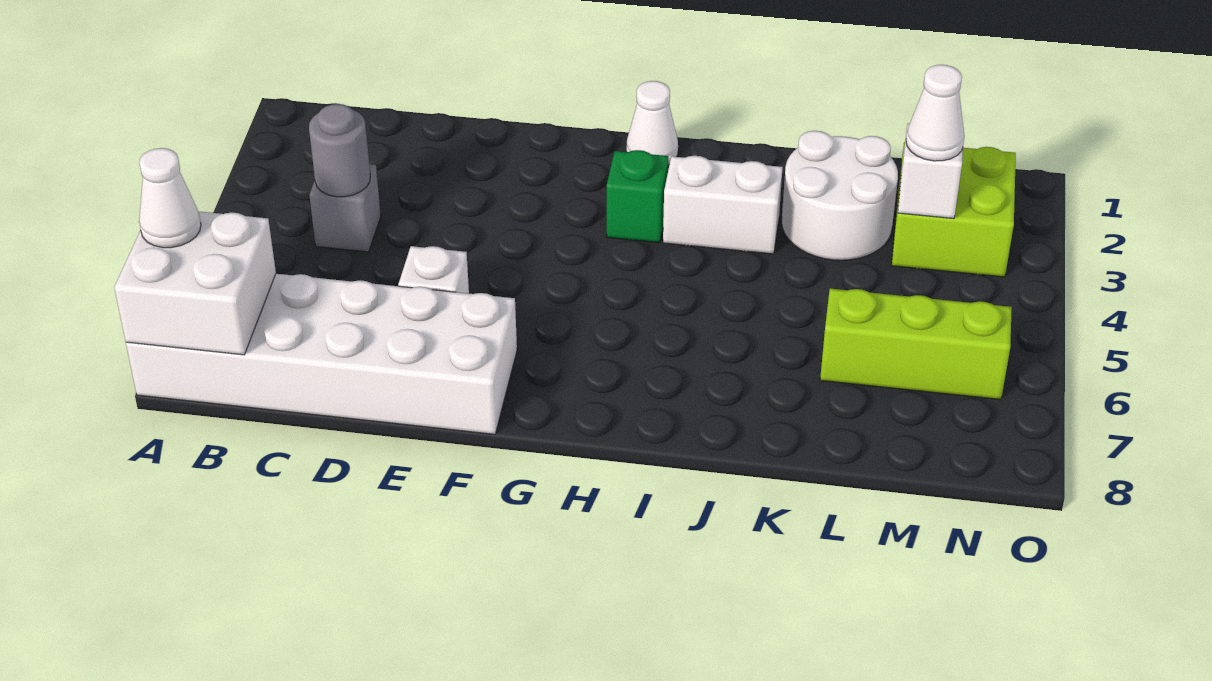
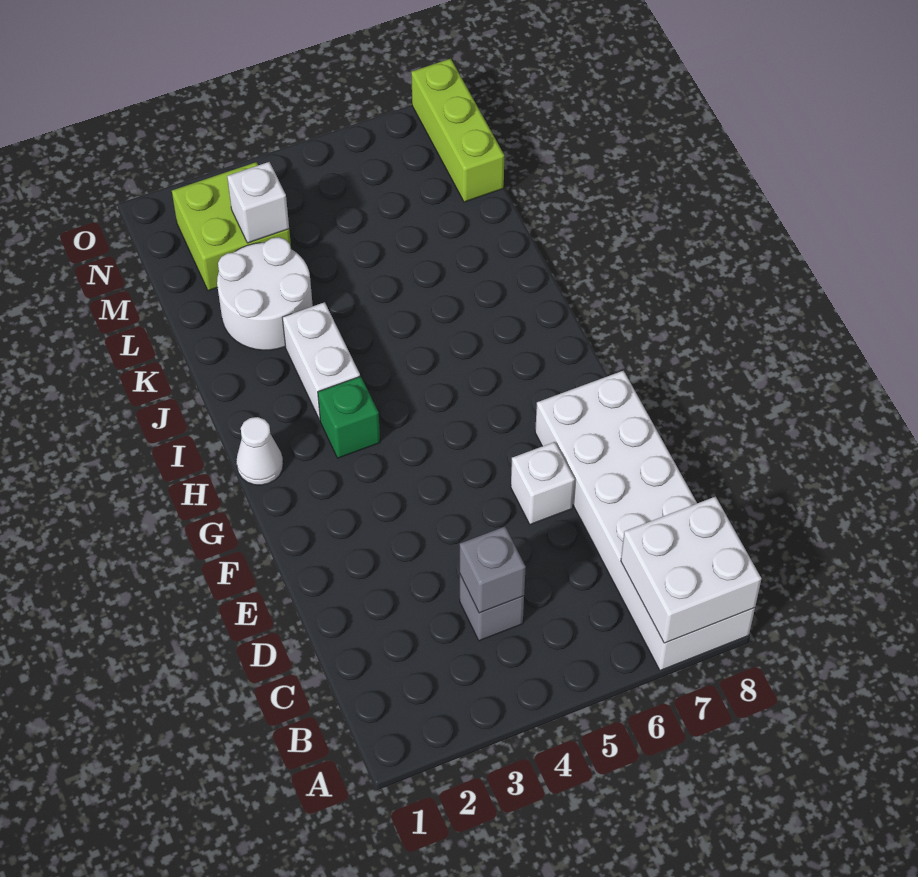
white 1x1 cone [139,148,201,248] -> none
grey 1x1 round brick [309,104,370,197] -> grey 1x1 brick [460,527,526,613]
lime 1x3 brick [820,289,1012,400] -> lime 1x3 brick moved to [411,59,504,202]
white 1x1 cone [906,65,964,161] -> none

